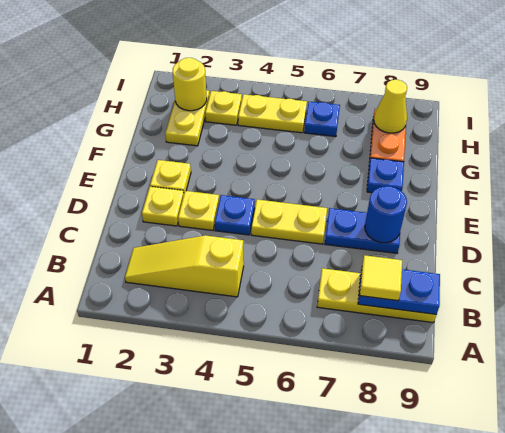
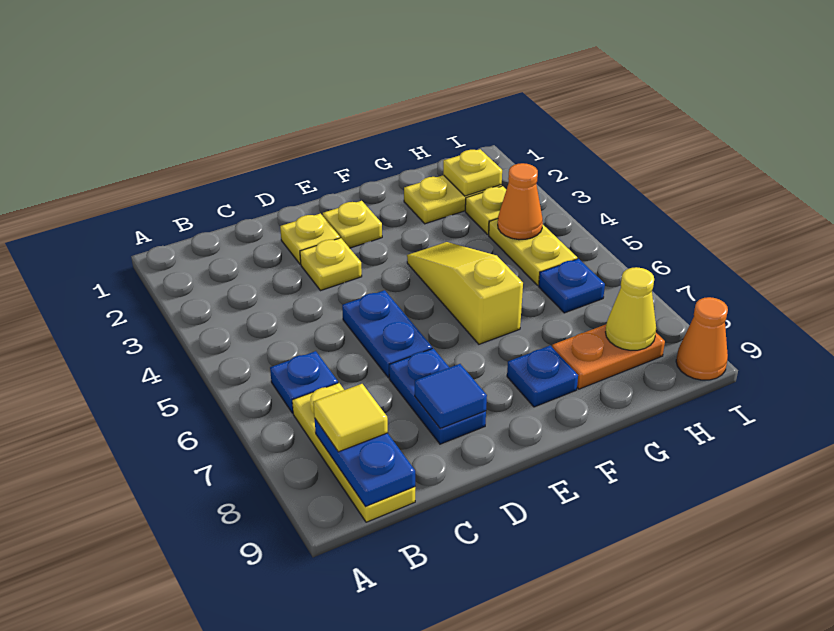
yellow 1x3 slope [125,235,244,297] -> yellow 1x3 slope moved to [407,242,523,344]
blue 1x1 plate [215,195,255,235] -> blue 1x1 plate moved to [270,351,338,413]
yellow 1x2 plate [251,199,327,244] -> blue 1x2 plate [342,290,432,378]
blue 1x1 round brick [365,186,407,243] -> blue 1x1 tile [415,364,487,428]
yellow 1x1 round brick [173,58,207,111] -> yellow 1x1 plate [443,149,502,196]
none -> orange 1x1 cone [498,163,543,240]
none -> orange 1x1 cone [676,297,728,380]

